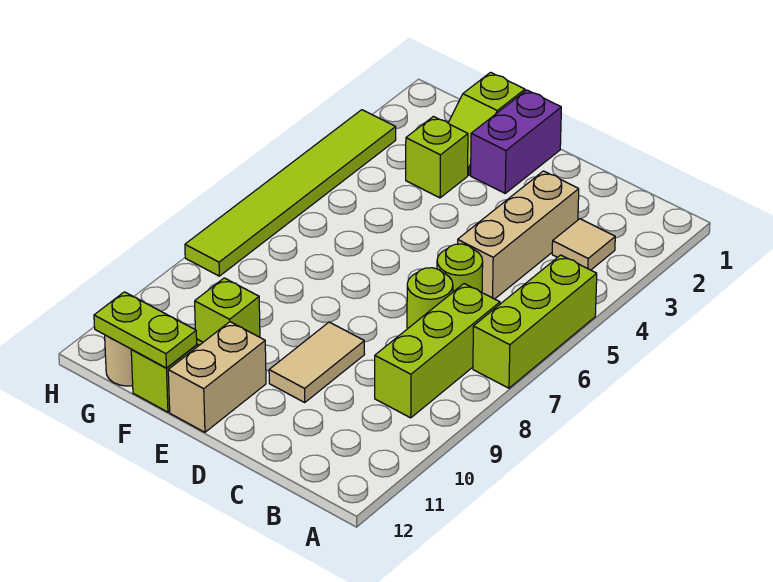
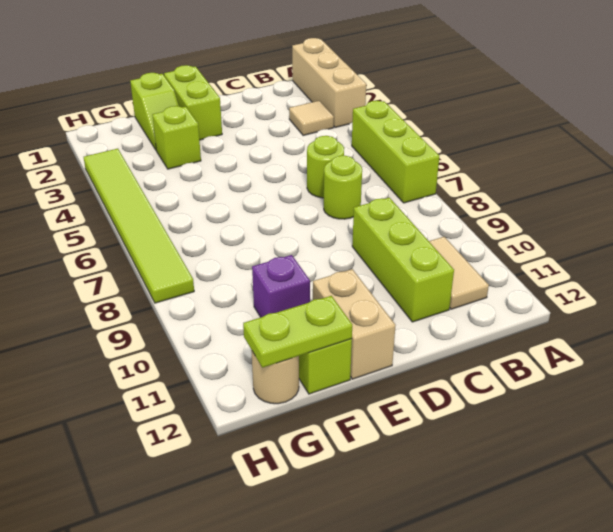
lime 1x3 brick [375,284,500,418] -> lime 1x3 brick moved to [352,198,454,322]
tan 1x3 brick [458,171,579,299] -> tan 1x3 brick moved to [292,38,366,128]
tan 1x2 tile [269,322,365,402] -> tan 1x2 tile moved to [429,237,489,309]
purple 1x2 brick [471,90,561,193] -> lime 1x2 brick [164,65,222,140]
lime 1x1 brick [195,278,260,342] -> purple 1x1 brick [252,255,310,317]

